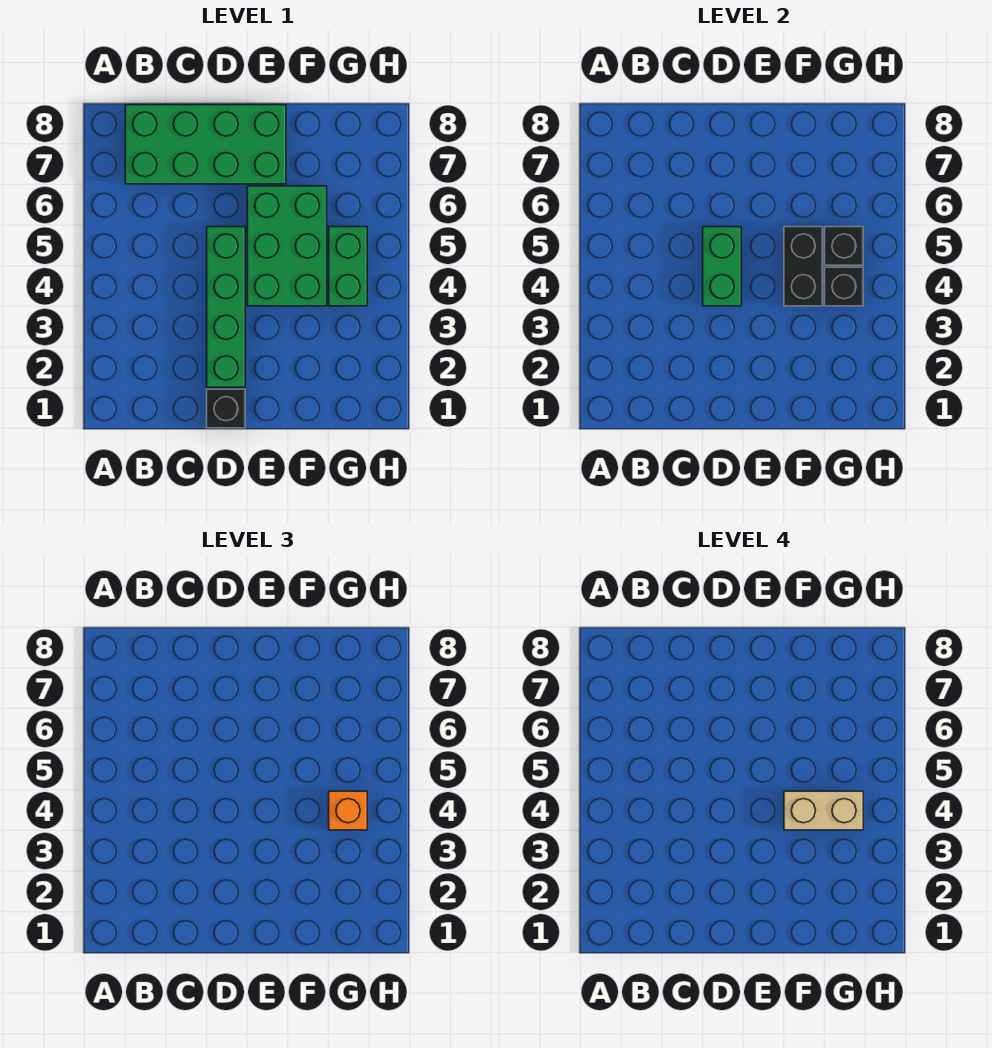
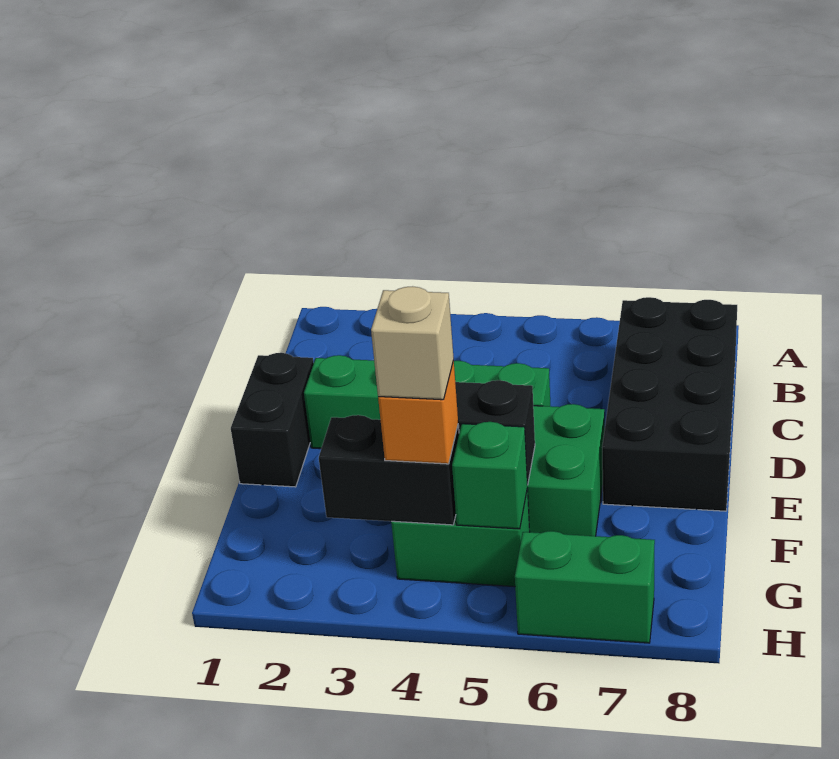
green 2x4 brick [125,105,286,184] -> black 2x4 brick [602,297,737,511]
black 1x1 brick [207,389,245,428] -> black 1x2 brick [231,353,314,487]
green 1x2 brick [703,227,741,306] -> green 1x2 brick moved to [515,531,655,643]
tan 1x2 brick [784,791,863,830] -> tan 1x1 brick [371,286,454,400]
black 1x1 brick [825,267,863,306] -> black 1x2 brick [319,415,459,525]
black 1x1 brick [825,227,863,265] -> green 1x1 brick [452,422,527,529]

